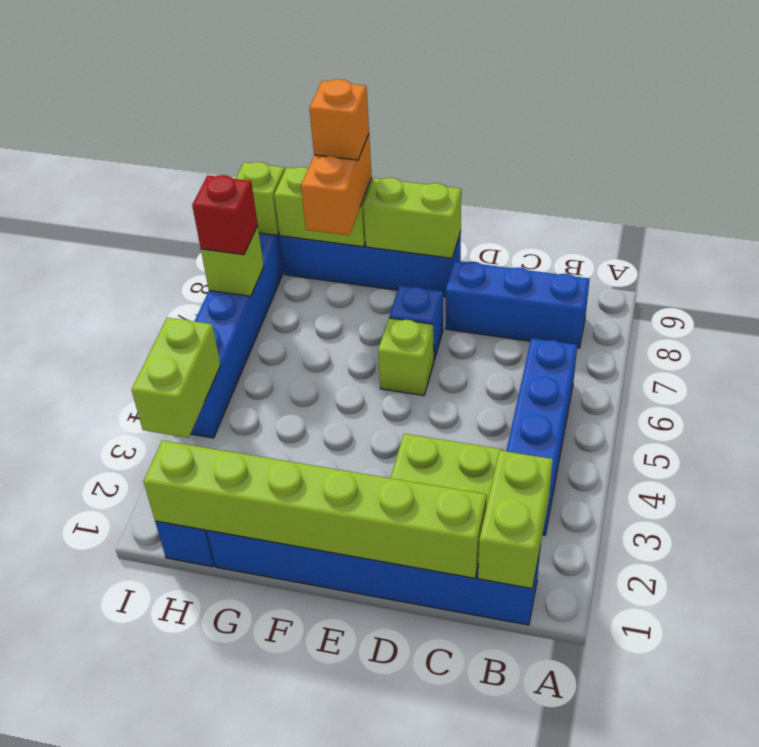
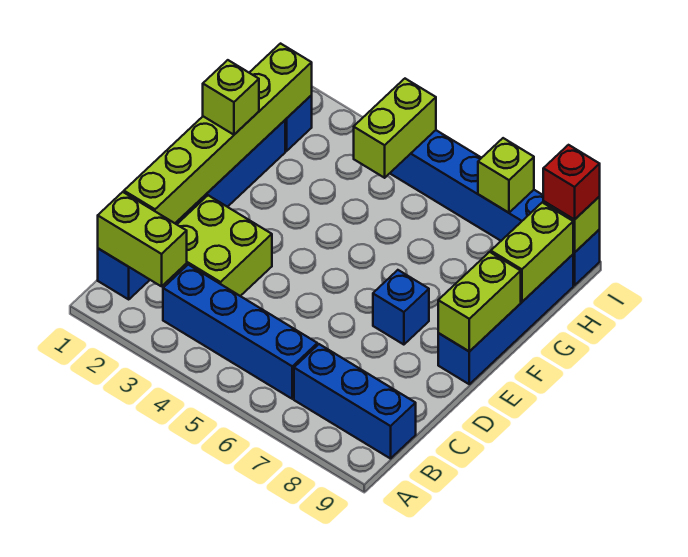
blue 1x3 brick [446,261,590,348] -> blue 1x3 brick turned to [294,344,416,459]
lime 1x1 brick [378,318,434,396] -> lime 1x1 brick moved to [203,60,259,135]
orange 1x2 brick [301,134,372,235] -> none
orange 1x1 brick [309,79,369,160] -> none
lime 1x2 brick [132,318,221,438] -> lime 1x2 brick turned to [354,79,436,178]
red 1x1 brick [192,175,258,255] -> red 1x1 brick moved to [543,145,600,220]

